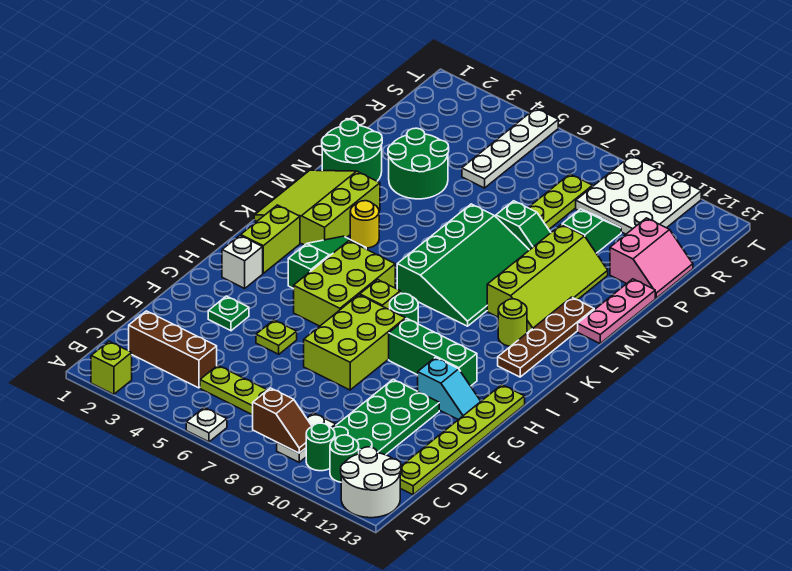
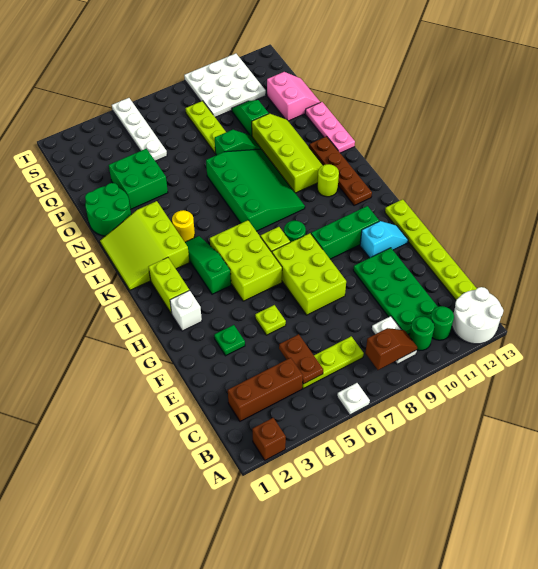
lime 1x1 brick [91,341,132,394] -> brown 1x1 brick [252,418,286,460]
none -> brown 1x2 plate [279,334,323,384]
green 2x2 round brick [388,128,449,199] -> green 2x2 brick [109,148,168,210]

